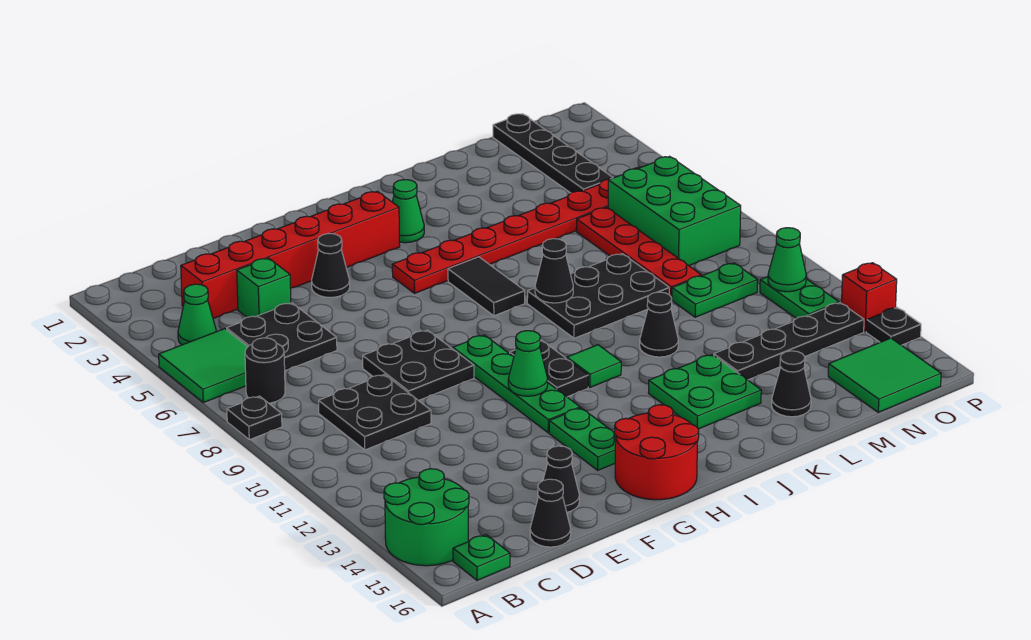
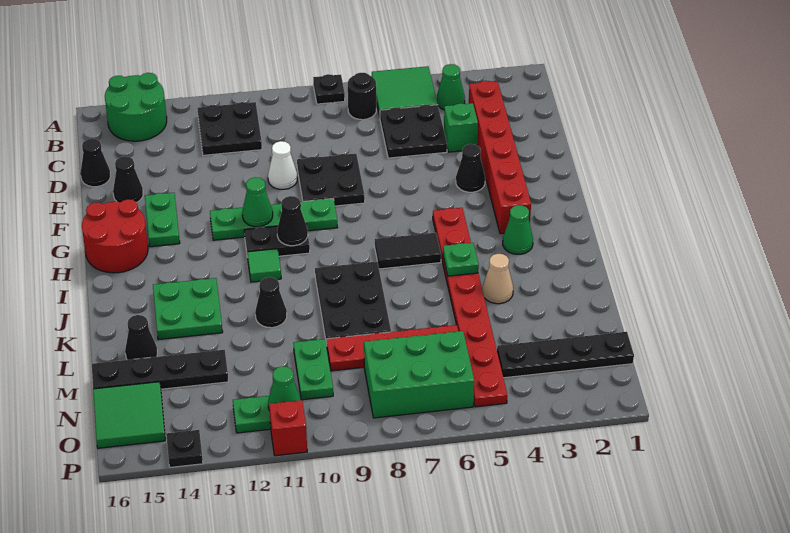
green 1x1 plate [453,535,510,580] -> green 1x1 plate moved to [443,243,479,276]
black 2x2 plate [319,374,431,450] -> black 2x2 plate moved to [197,102,262,155]
none -> white 1x1 cone [268,141,297,189]
green 1x2 plate [549,408,616,470] -> green 1x2 plate turned to [145,193,180,247]
black 1x1 cone [535,239,573,303] -> black 1x1 cone moved to [277,196,308,246]
none -> tan 1x1 cone [482,254,513,304]
black 1x4 plate [714,303,864,380] -> black 1x4 plate turned to [92,350,228,389]
red 1x1 brick [842,263,897,332] -> red 1x1 brick moved to [269,400,307,456]

